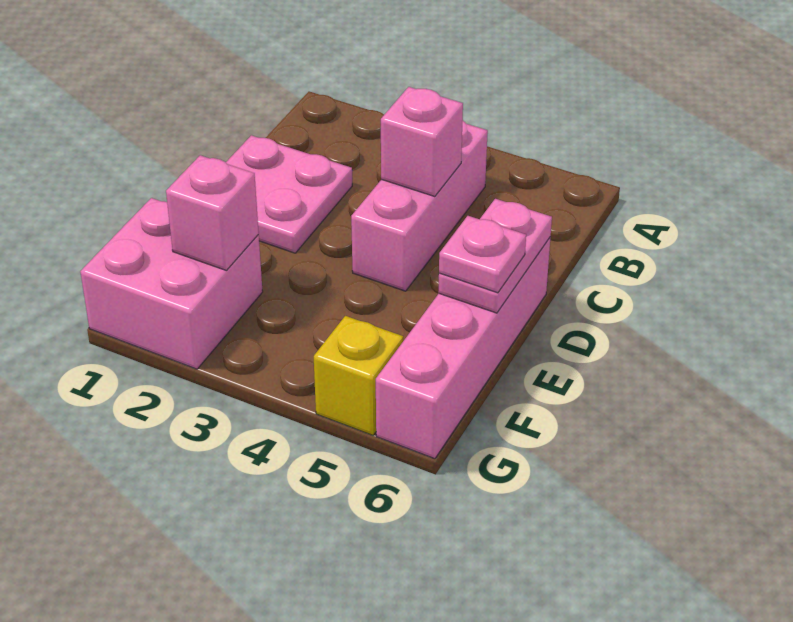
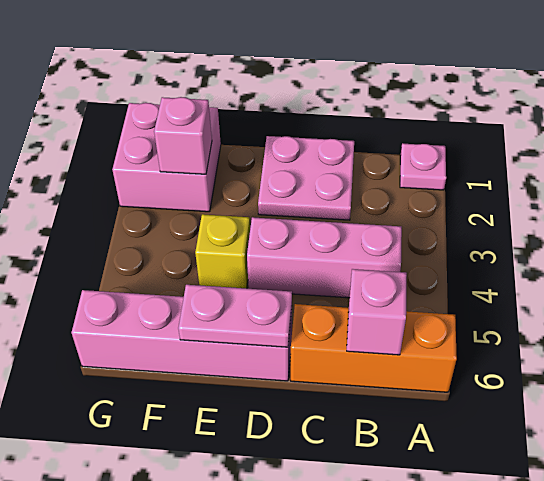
none -> orange 1x3 brick [291,304,457,392]
pink 1x1 brick [381,87,463,197] -> pink 1x1 brick moved to [347,269,407,355]
pink 1x1 plate [439,216,526,293] -> pink 1x1 plate moved to [400,144,446,190]
yellow 1x1 brick [314,316,403,435] -> yellow 1x1 brick moved to [195,214,250,288]

